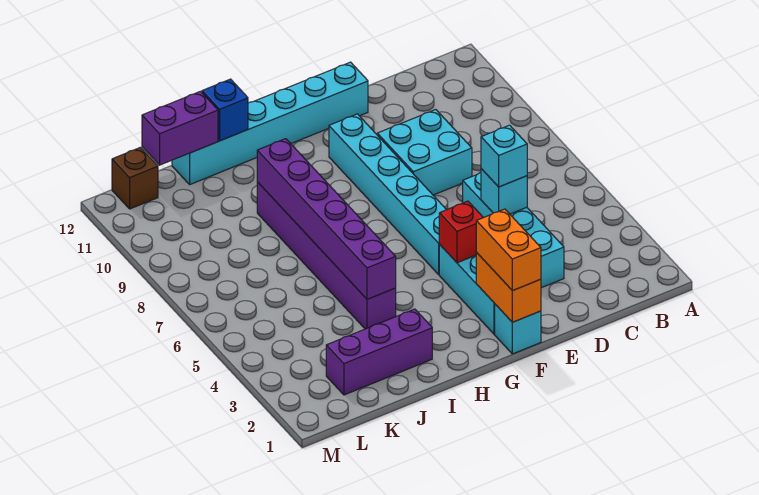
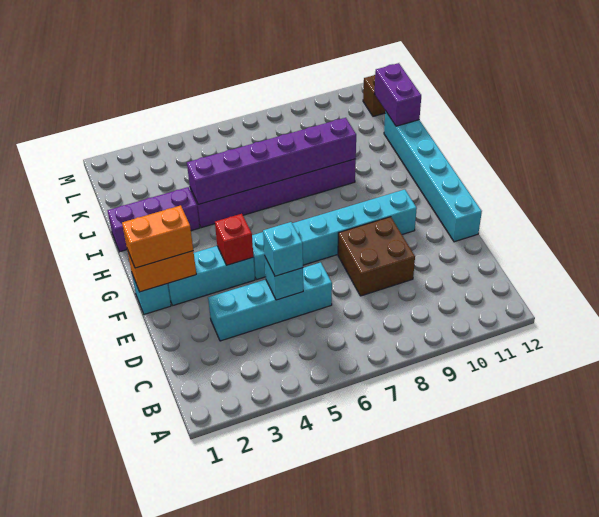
cyan 2x2 brick [377,110,472,195] -> brown 2x2 brick [338,217,415,296]
purple 1x3 brick [326,309,432,395] -> purple 1x3 brick turned to [108,187,200,252]
blue 1x1 brick [202,79,248,141] -> none

